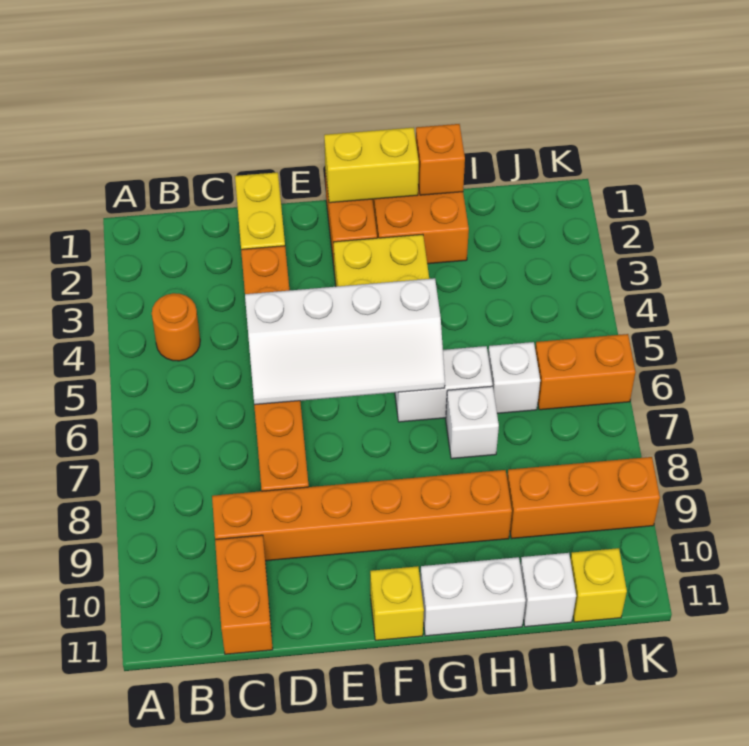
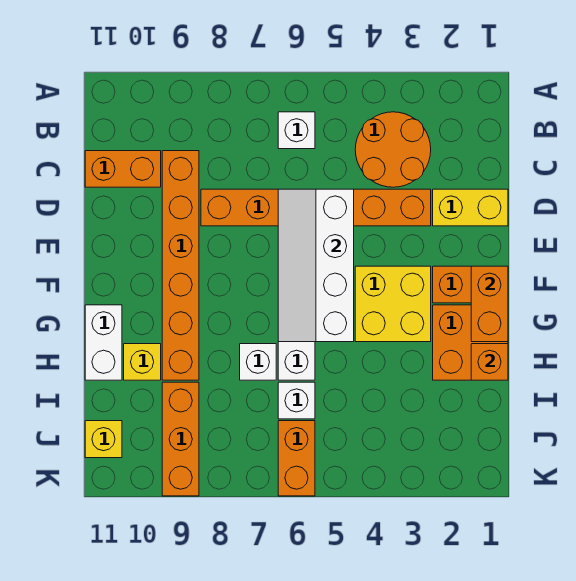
orange 1x1 round brick [152,293,200,361] -> orange 2x2 round brick [355,112,431,187]
yellow 1x2 brick [324,127,419,203] -> orange 1x2 brick [471,266,508,342]
yellow 1x1 brick [370,566,424,640] -> yellow 1x1 brick moved to [124,344,161,380]
white 1x1 brick [520,553,576,627] -> white 1x1 brick moved to [278,112,315,149]

